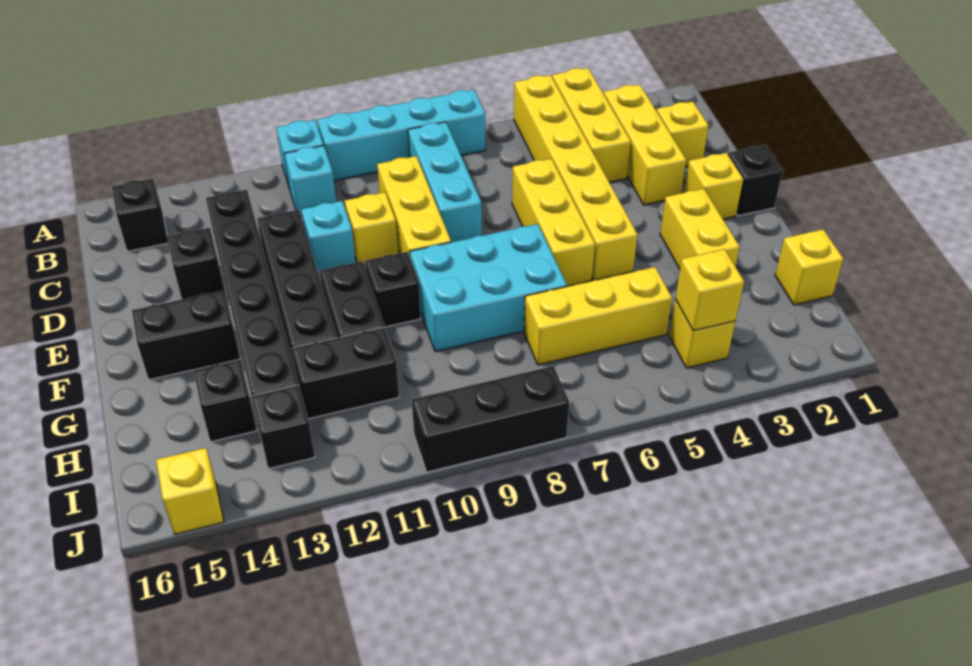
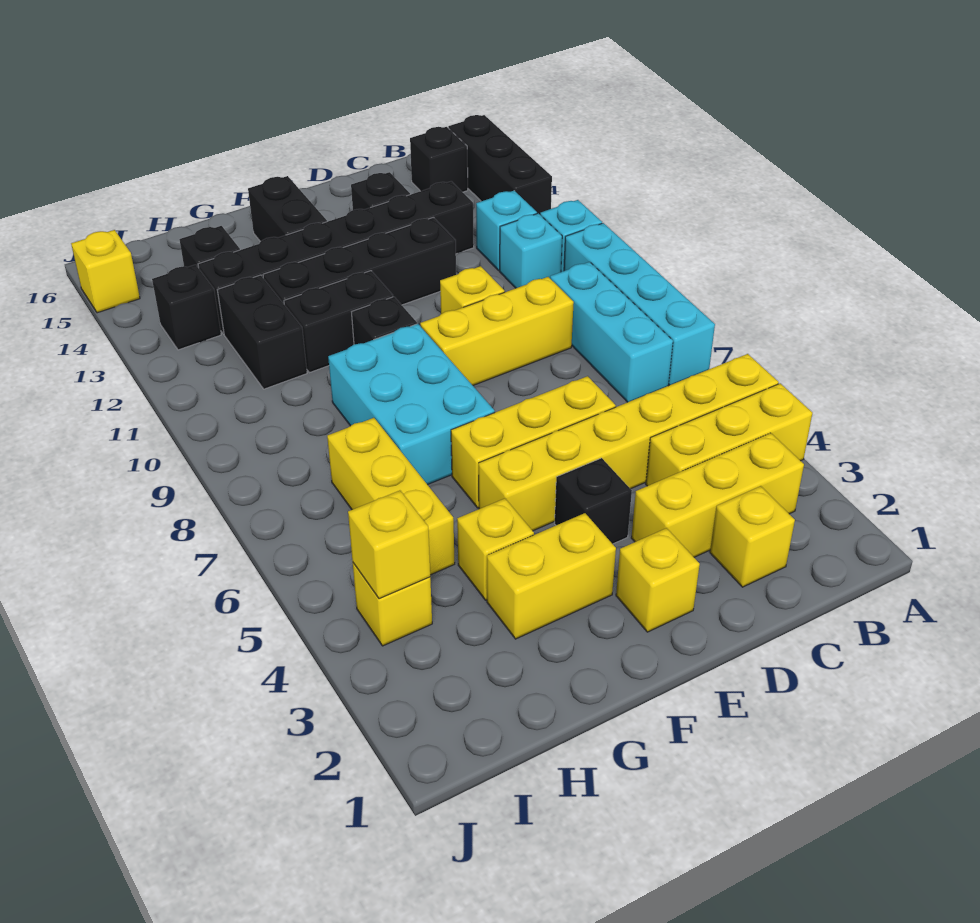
cyan 1x3 brick [408,122,482,242] -> cyan 1x3 brick turned to [550,262,673,402]
cyan 1x1 brick [301,201,356,274] -> cyan 1x1 brick moved to [476,191,537,270]
black 1x1 brick [728,145,783,216] -> black 1x1 brick moved to [554,458,632,544]
yellow 1x1 brick [775,229,843,305] -> yellow 1x1 brick moved to [457,498,534,600]
black 1x3 brick [412,366,569,472] -> black 1x3 brick moved to [448,115,552,214]

